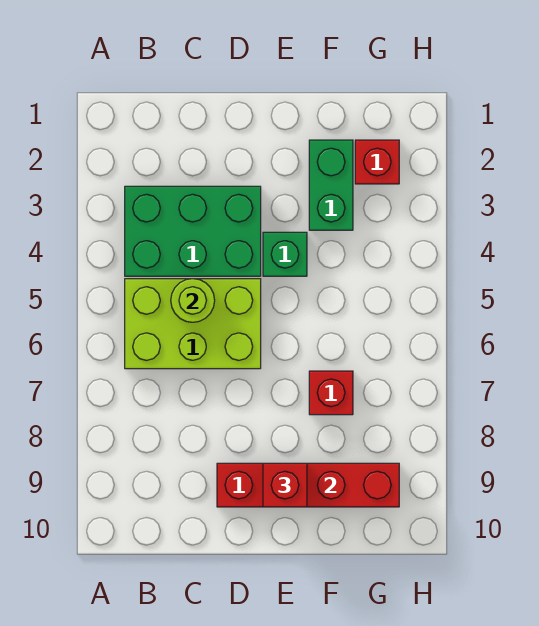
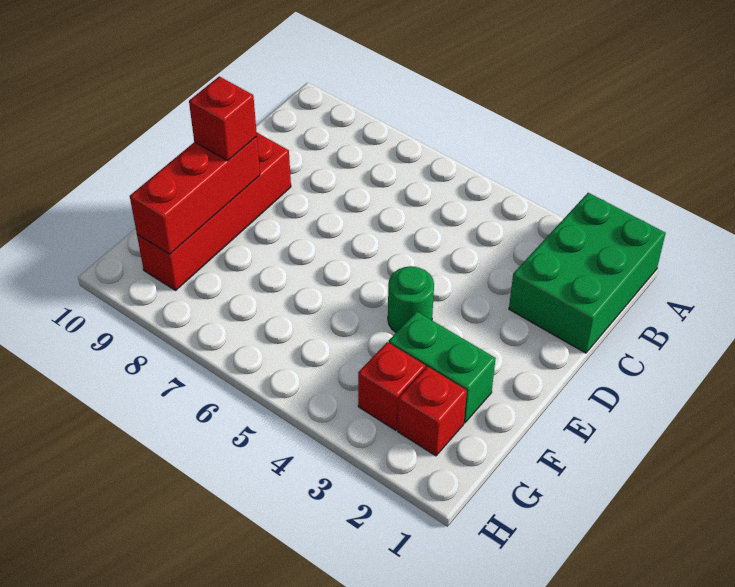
green 2x3 brick [125,186,261,276] -> green 2x3 brick moved to [509,193,666,353]
lime 2x3 brick [125,279,261,369] -> none
lime 1x1 round brick [171,279,215,322] -> none
green 1x1 brick [263,232,307,276] -> green 1x1 round brick [388,266,434,332]
red 1x1 brick [309,371,353,415] -> red 1x1 brick moved to [358,342,425,430]

